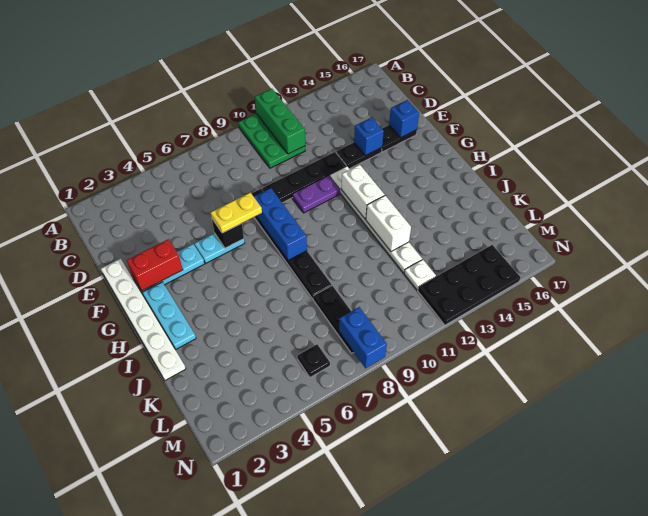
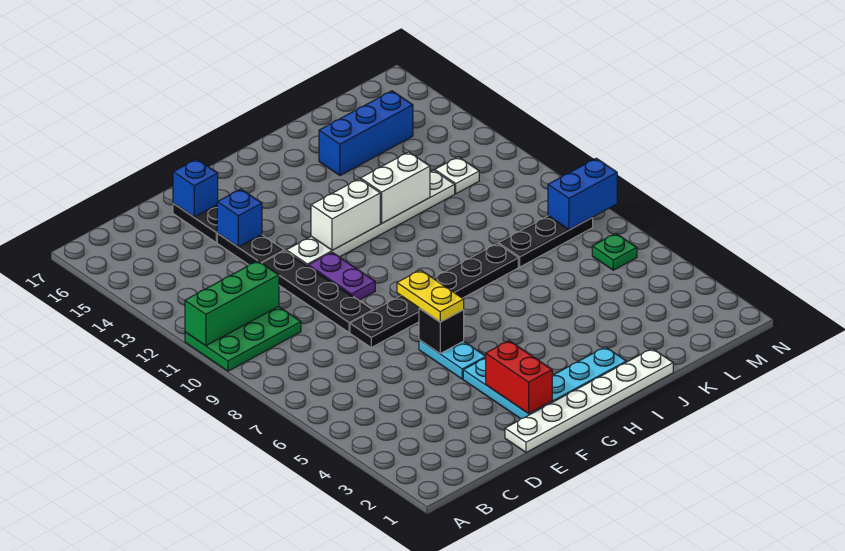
blue 1x3 brick [254,188,307,260] -> blue 1x3 brick moved to [319,91,413,176]
black 1x1 plate [297,344,330,377] -> green 1x1 plate [592,233,637,270]
black 2x4 plate [418,245,521,325] -> none

